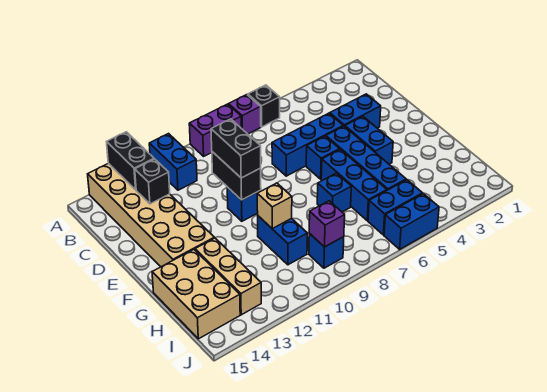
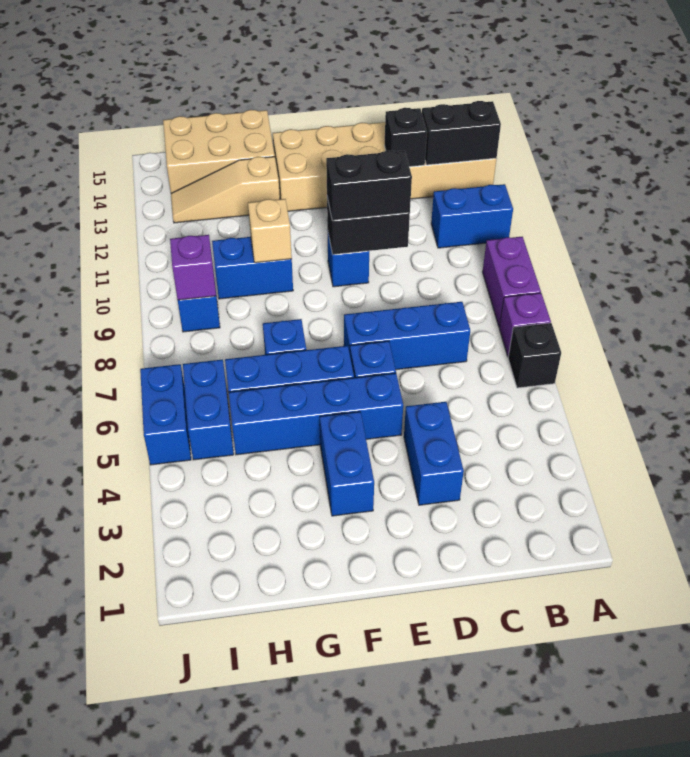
blue 1x3 brick [272,113,343,176] -> blue 1x3 brick turned to [344,302,470,370]
blue 1x2 brick [345,116,393,164] -> blue 1x2 brick turned to [320,412,374,516]
tan 1x3 brick [195,238,261,315] -> tan 1x3 slope [171,157,280,223]

